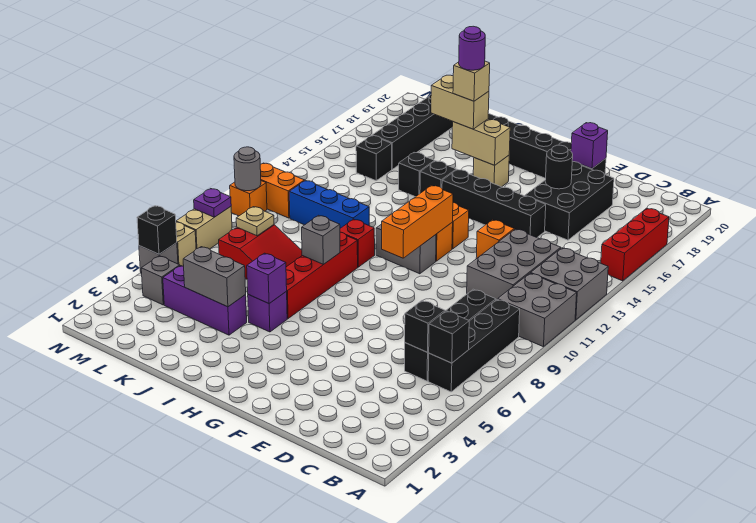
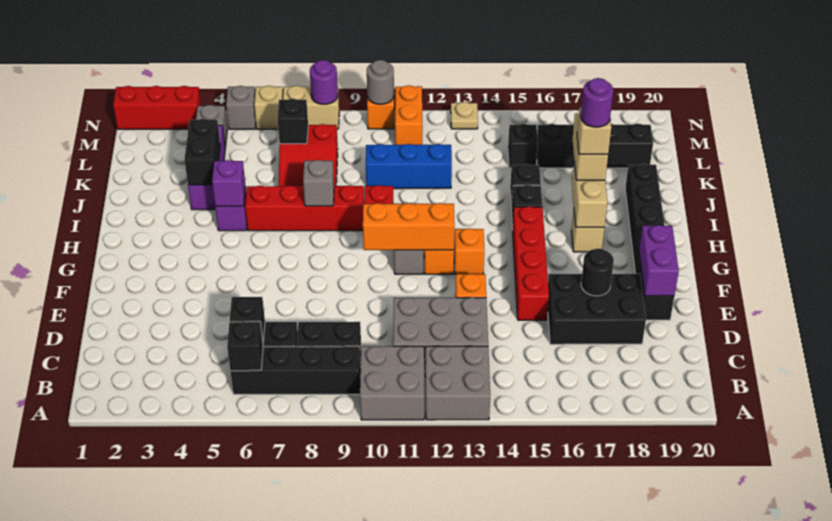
red 1x3 brick [601,208,669,281] -> red 1x3 brick moved to [113,86,201,129]
black 1x4 brick [442,170,546,237] -> red 1x4 brick [513,206,549,320]
purple 1x1 brick [571,123,608,169] -> purple 1x2 brick [639,225,679,296]
grey 1x2 brick [183,247,246,307] -> black 1x2 brick [184,119,220,185]
blue 1x3 brick [289,181,369,228] -> blue 1x3 brick turned to [366,144,452,189]
tan 1x1 plate [236,207,274,236] -> tan 1x1 plate moved to [451,102,478,129]
black 1x1 brick [137,206,177,254] -> black 1x1 brick moved to [278,99,308,144]
purple 1x1 plate [194,189,231,217] -> purple 1x1 round brick [310,60,338,104]

